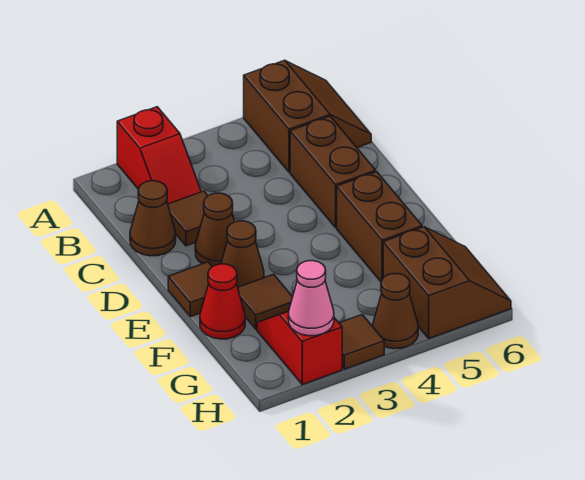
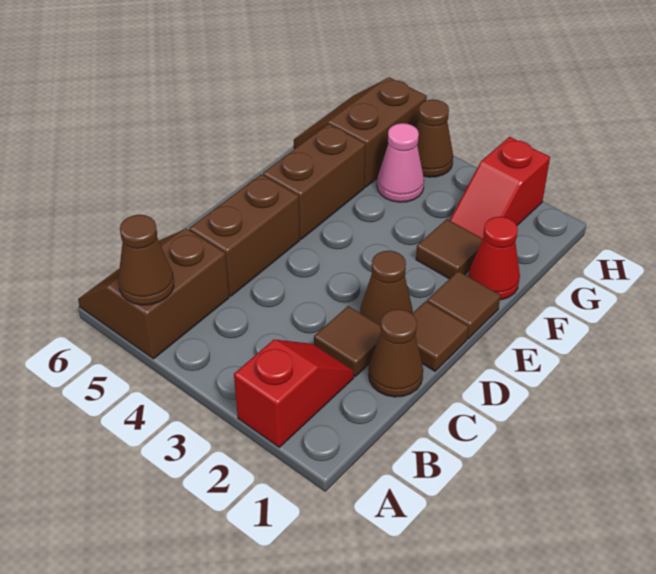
brown 1x1 cone [221,221,264,287] -> brown 1x1 cone moved to [118,215,174,305]
pink 1x1 cone [289,261,334,336] -> pink 1x1 cone moved to [377,123,424,202]
brown 1x1 tile [339,315,384,369] -> brown 1x1 tile moved to [412,301,468,371]

